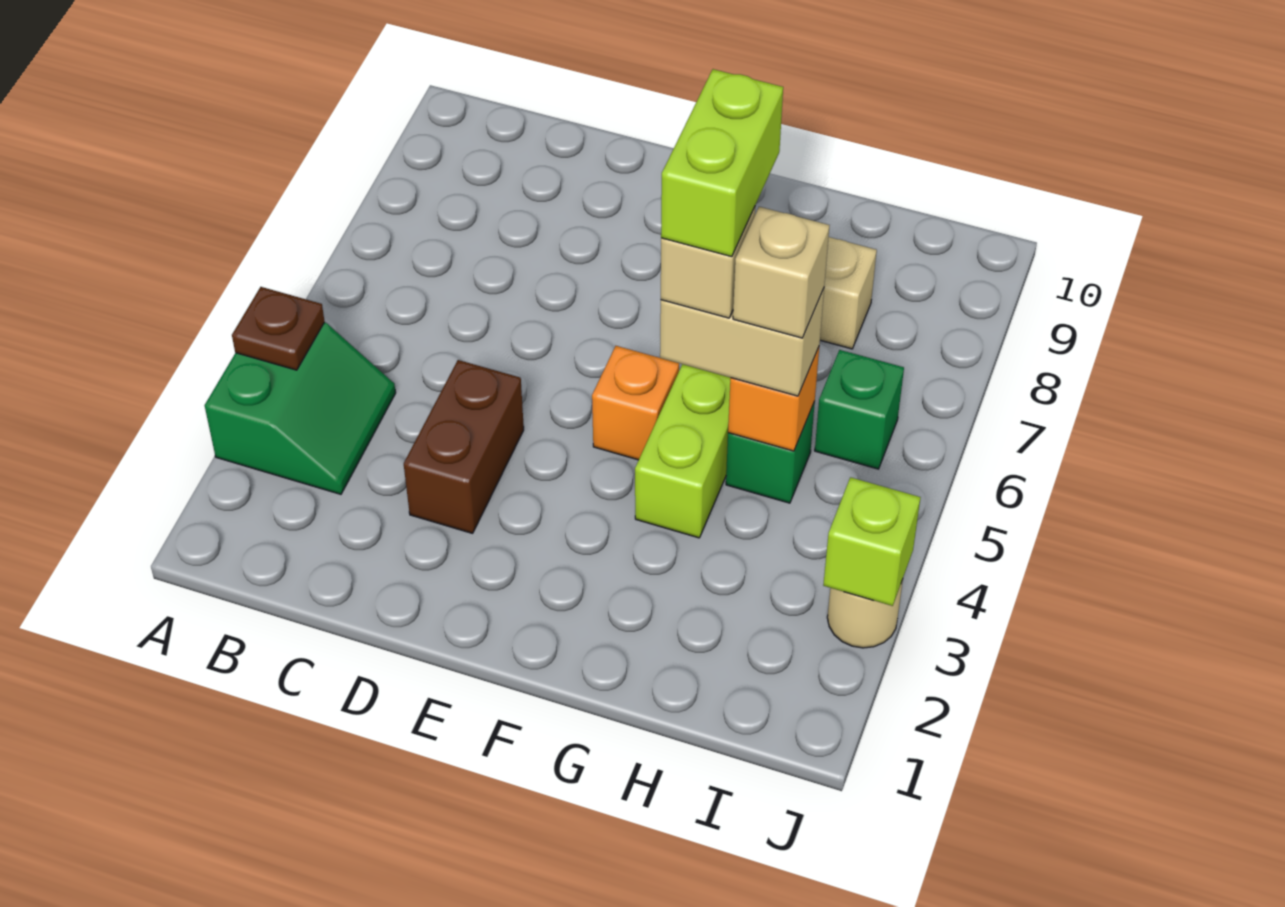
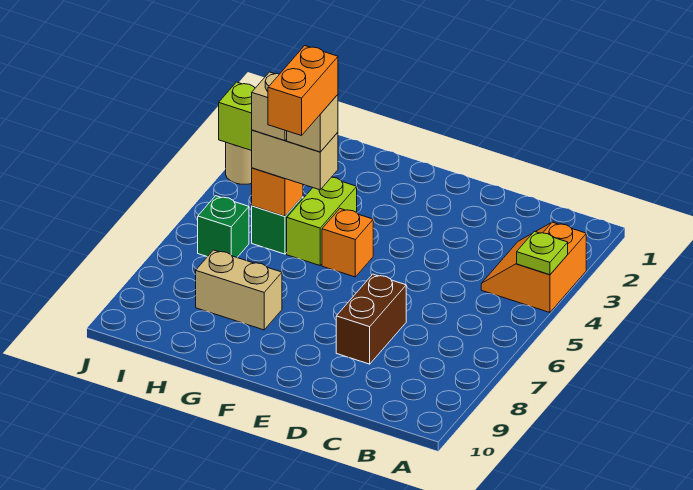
green 2x2 slope [205,322,396,494] -> orange 2x2 slope [481,222,586,312]
brown 1x1 plate [232,287,325,370] -> lime 1x1 plate [517,231,568,275]
brown 1x2 brick [404,360,524,533] -> brown 1x2 brick moved to [336,274,406,364]
lime 1x2 brick [661,69,783,257] -> orange 1x2 brick [268,46,338,136]

